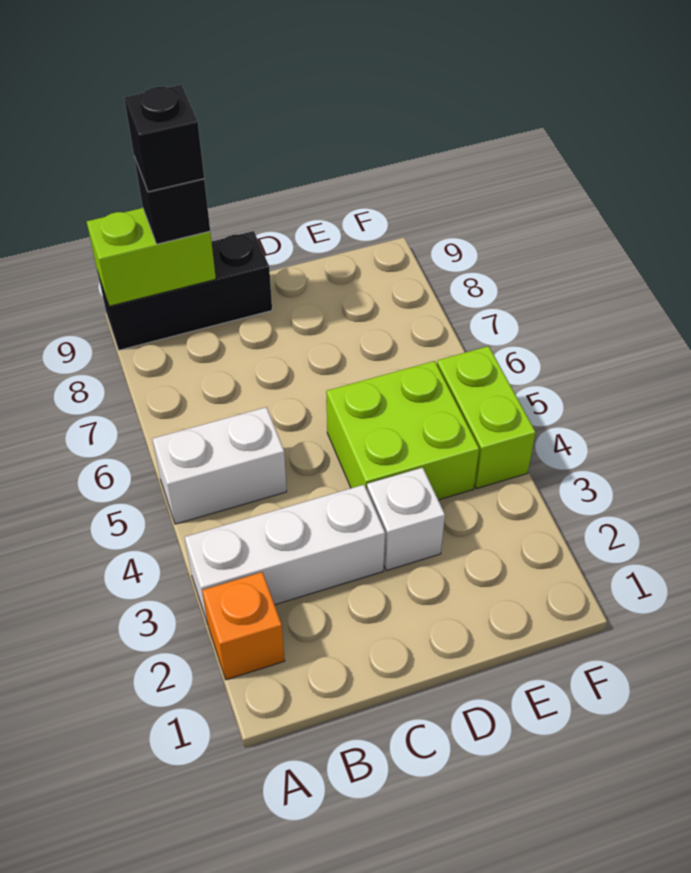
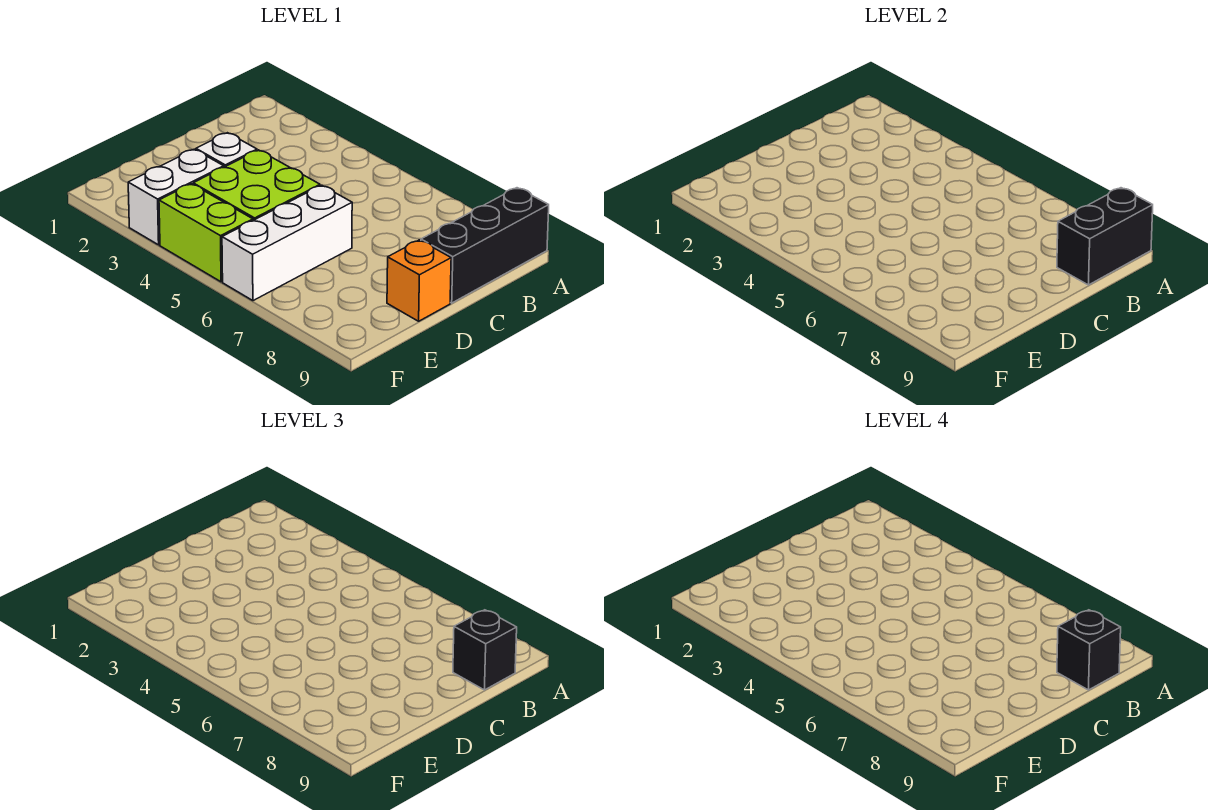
orange 1x1 brick [202,572,285,680] -> orange 1x1 brick moved to [387,240,451,321]
white 1x3 brick [185,485,385,624] -> white 1x3 brick moved to [222,185,352,301]
white 1x2 brick [153,407,287,524] -> white 1x2 brick moved to [128,149,224,245]
lime 1x2 brick [87,208,216,306] -> black 1x2 brick [1057,188,1153,285]

